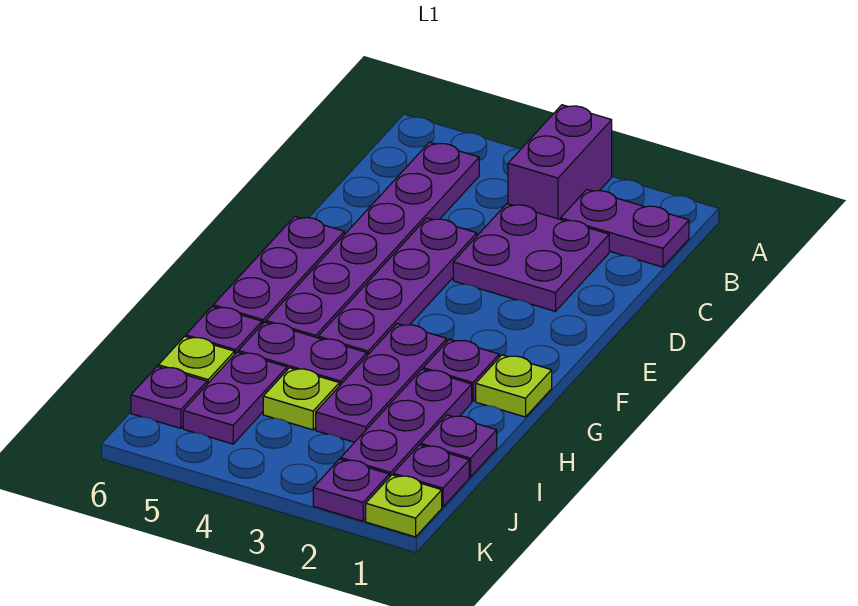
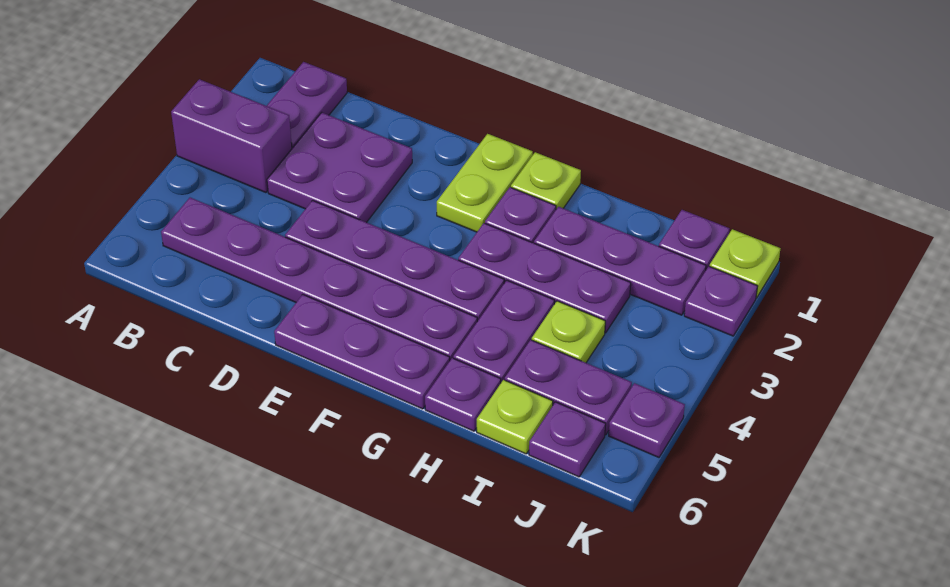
none -> lime 1x2 plate [437,134,533,232]
purple 1x1 plate [421,415,497,477] -> purple 1x1 plate moved to [609,383,685,457]

